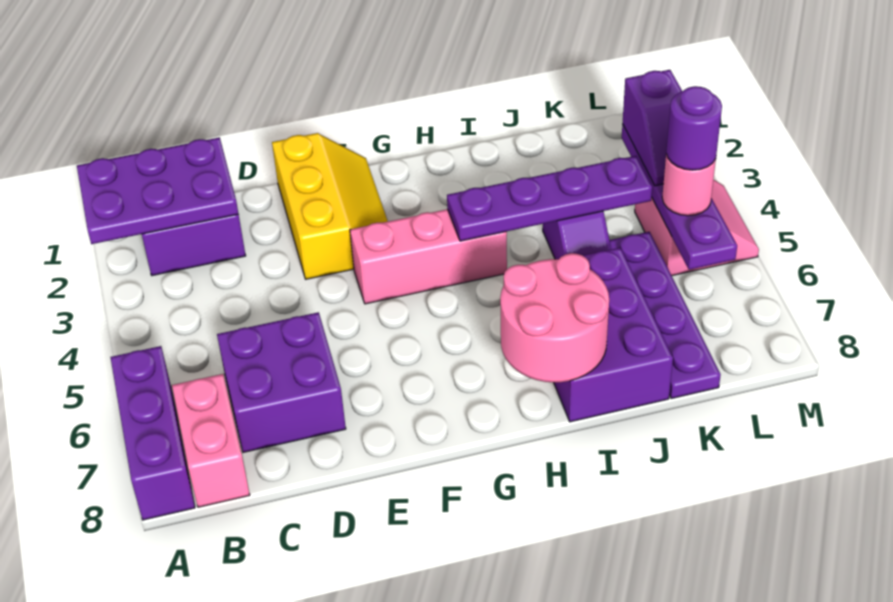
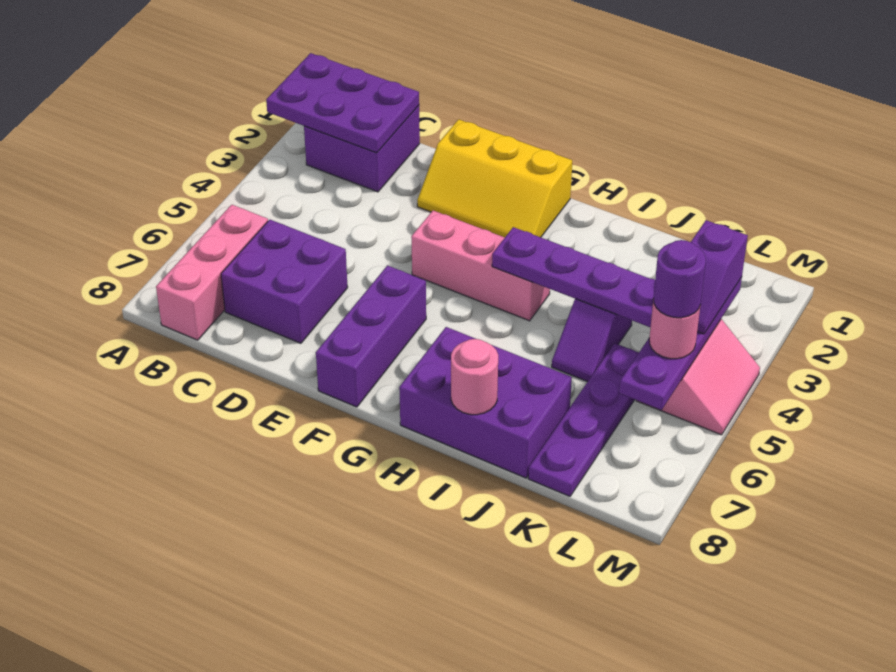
purple 1x3 brick [110,346,195,520] -> purple 1x3 brick moved to [316,266,426,407]
pink 1x2 brick [172,374,250,507] -> pink 1x3 brick [156,205,268,340]
yellow 2x3 slope [272,133,388,279] -> yellow 2x3 slope turned to [417,119,572,237]
pink 2x2 round brick [500,253,609,382] -> pink 1x1 round brick [451,339,498,415]
purple 2x3 brick [554,248,673,422] -> purple 2x3 brick turned to [399,327,572,478]

